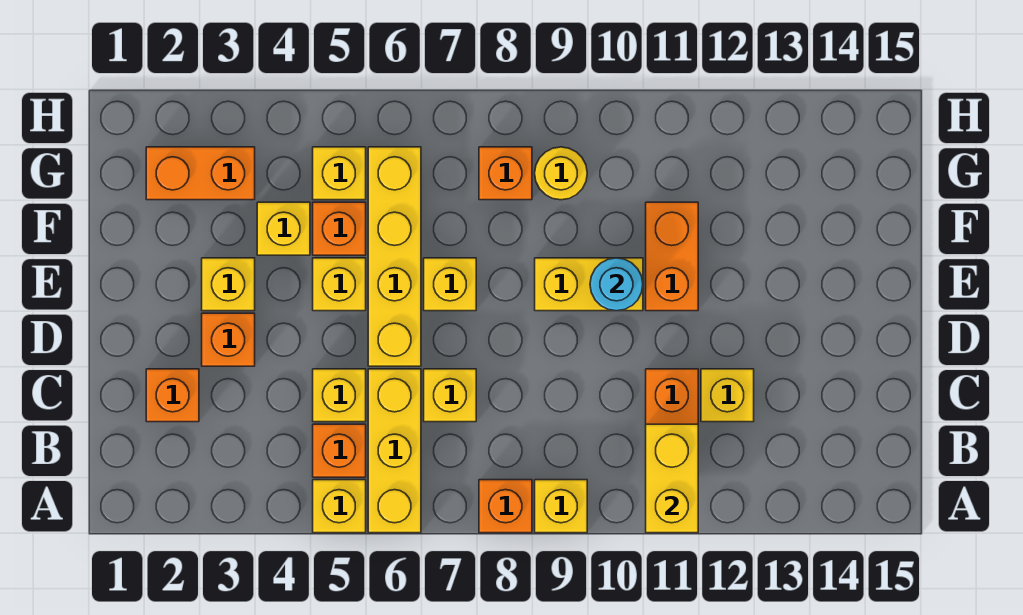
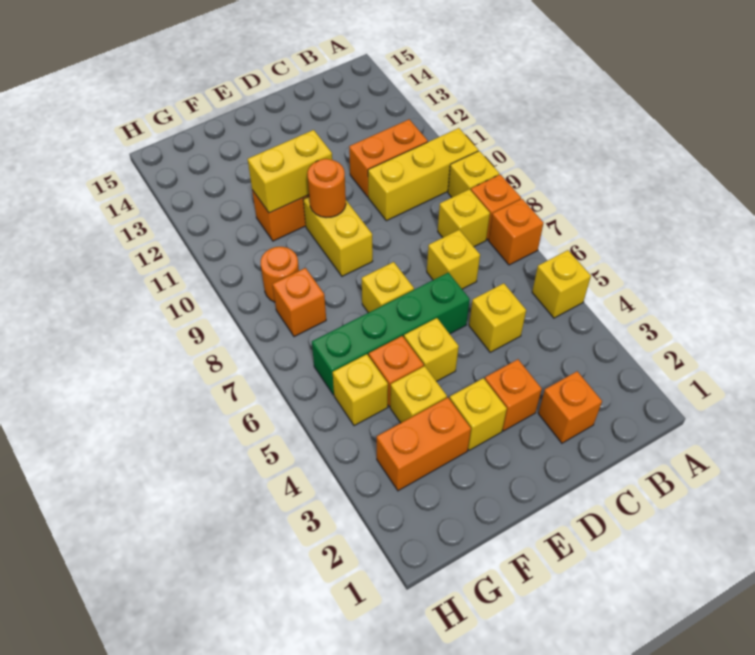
yellow 1x3 brick [368,369,421,533] -> yellow 1x3 brick moved to [368,128,478,221]
yellow 1x2 brick [646,424,698,533] -> yellow 1x2 brick moved to [248,130,332,213]
orange 1x1 brick [313,424,366,477] -> orange 1x1 brick moved to [489,199,544,265]
yellow 1x1 brick [701,369,754,422] -> yellow 1x1 brick moved to [438,189,490,247]
yellow 1x4 brick [368,147,421,366] -> green 1x4 brick [312,273,470,395]
cyan 1x1 round brick [590,258,643,311] -> orange 1x1 round brick [307,159,346,218]
orange 1x2 brick [146,147,255,200] -> orange 1x2 brick turned to [377,398,471,491]
yellow 1x1 round brick [535,147,587,200] -> orange 1x1 round brick [261,247,299,302]

